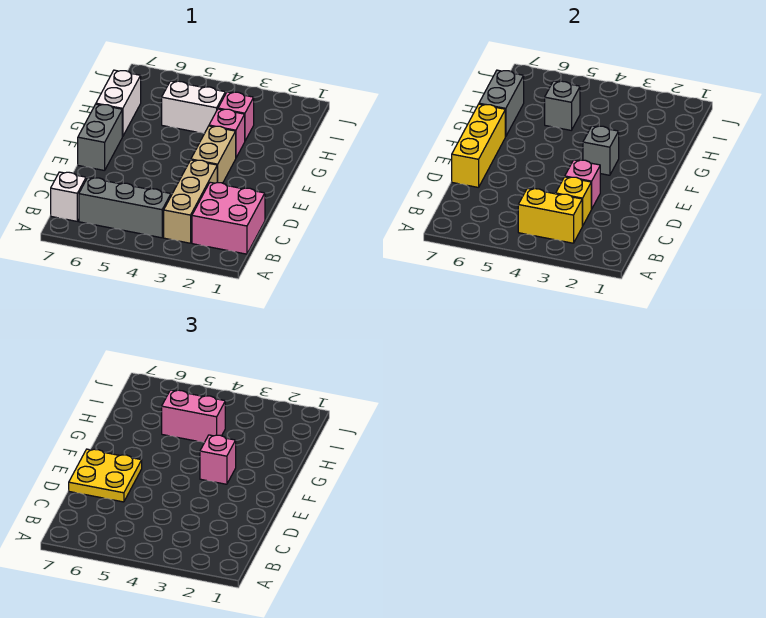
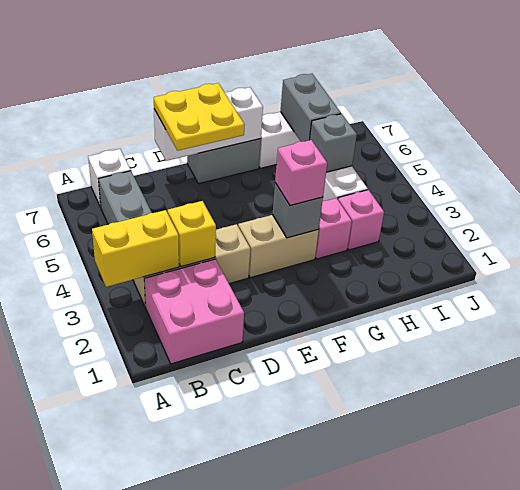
yellow 1x2 brick [518,188,582,243] -> yellow 1x2 brick turned to [92,210,179,287]
pink 1x1 brick [565,160,600,209] -> none
yellow 1x3 brick [452,104,505,188] -> white 1x3 brick [154,87,263,161]
grey 1x2 brick [479,70,524,137] -> grey 1x2 brick turned to [281,74,341,142]
pink 1x2 brick [162,390,225,443] -> none

